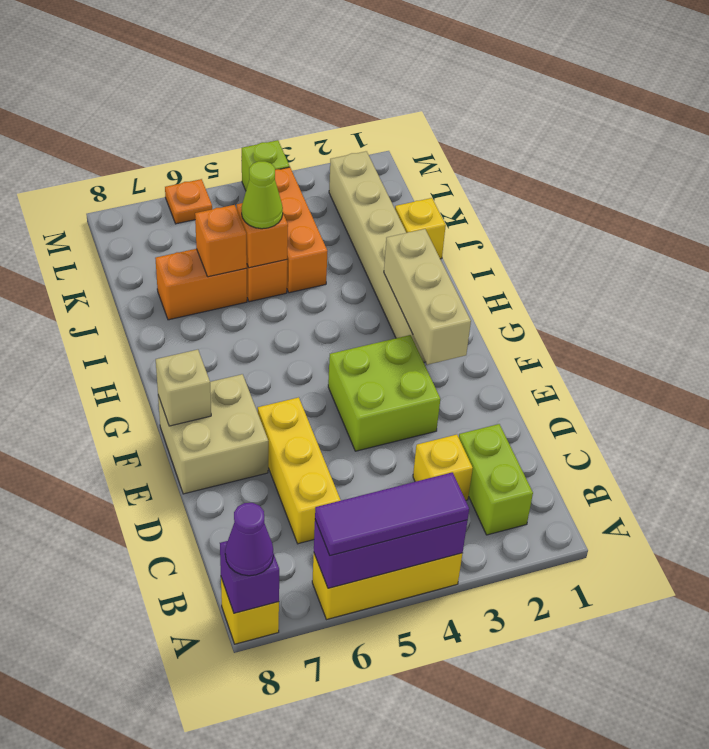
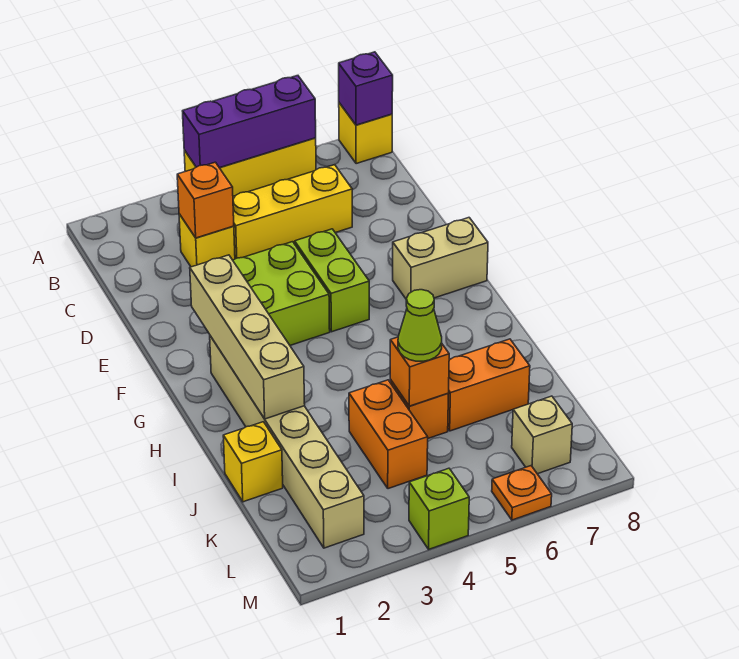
purple 1x3 tile [315,472,469,556] -> none
purple 1x1 cone [225,503,273,576] -> none
lime 1x2 brick [459,424,533,535] -> lime 1x2 brick moved to [295,229,369,332]
yellow 1x3 brick [258,397,341,544] -> yellow 1x3 brick turned to [233,165,352,259]
tan 2x2 brick [158,374,268,494] -> tan 1x2 brick [393,218,488,299]
tan 1x3 brick [384,229,471,365] -> tan 1x4 brick [190,255,305,419]
tan 1x1 brick [156,349,211,426] -> tan 1x1 brick moved to [512,396,572,474]
orange 1x3 brick [275,167,327,293] -> orange 1x2 brick [349,380,428,489]
orange 1x1 brick [195,205,247,277] -> orange 1x1 brick moved to [177,162,234,238]

